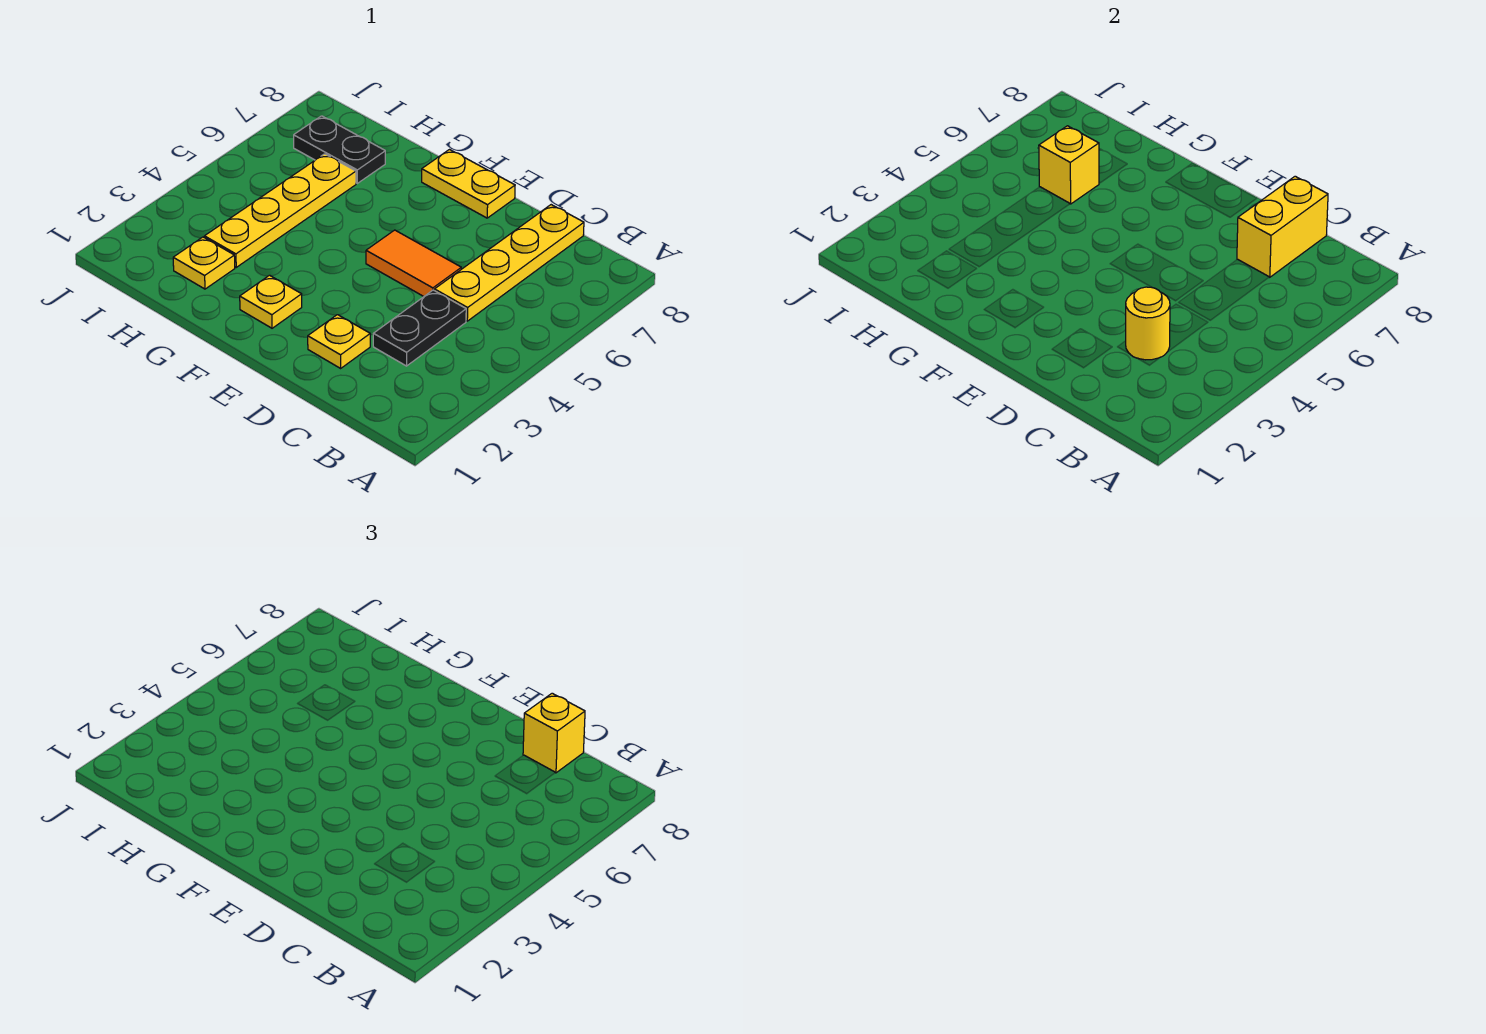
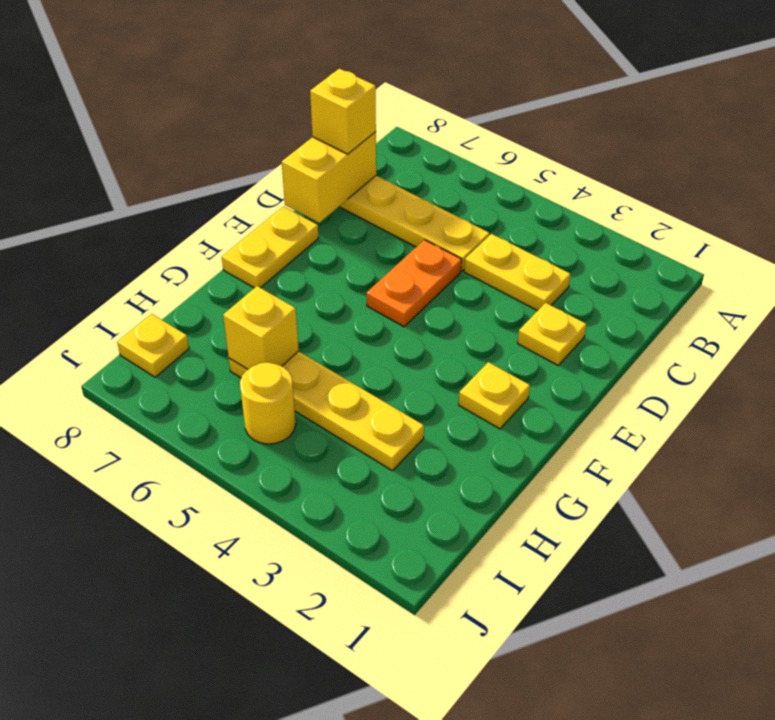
black 1x2 plate [373,290,466,366] -> yellow 1x2 plate [464,234,570,311]
yellow 1x1 round brick [1126,287,1170,360] -> yellow 1x1 round brick moved to [240,362,296,444]
yellow 1x2 brick [1237,176,1328,277] -> yellow 1x2 brick turned to [282,132,376,223]
orange 1x2 tile [366,230,461,296] -> orange 1x2 plate [366,240,462,327]
yellow 1x1 plate [173,237,235,289] -> yellow 1x1 plate moved to [117,314,189,377]
black 1x2 plate [294,116,385,183] -> none

